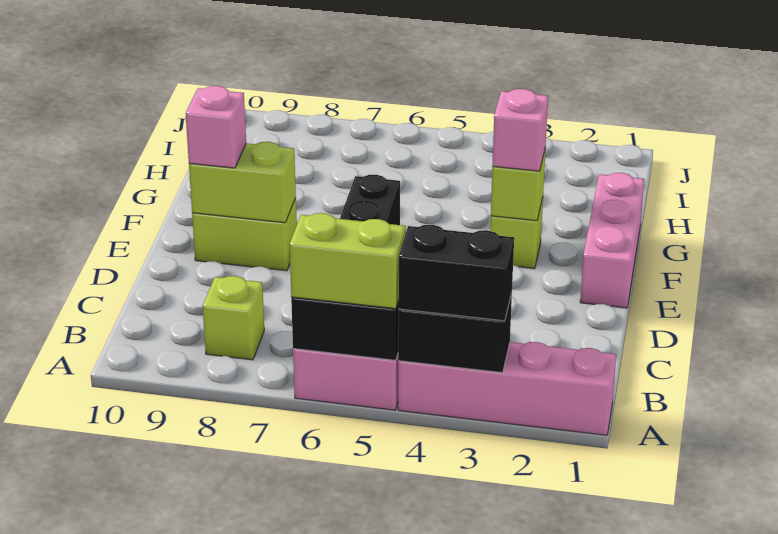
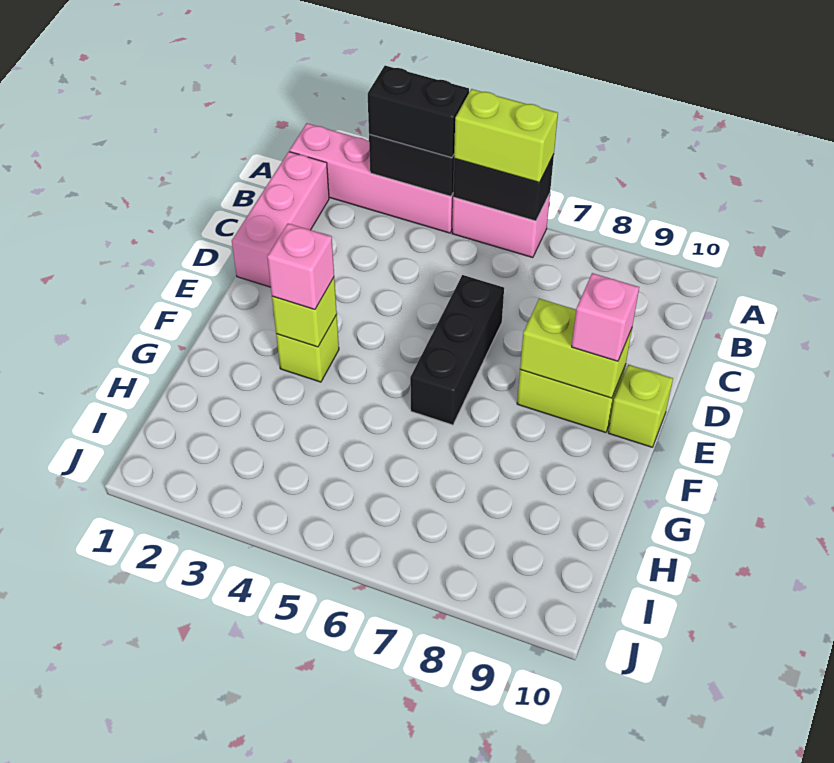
lime 1x1 brick [203,276,264,360] -> lime 1x1 brick moved to [608,365,673,447]
pink 1x3 brick [580,173,644,308] -> pink 1x3 brick moved to [232,152,329,287]

